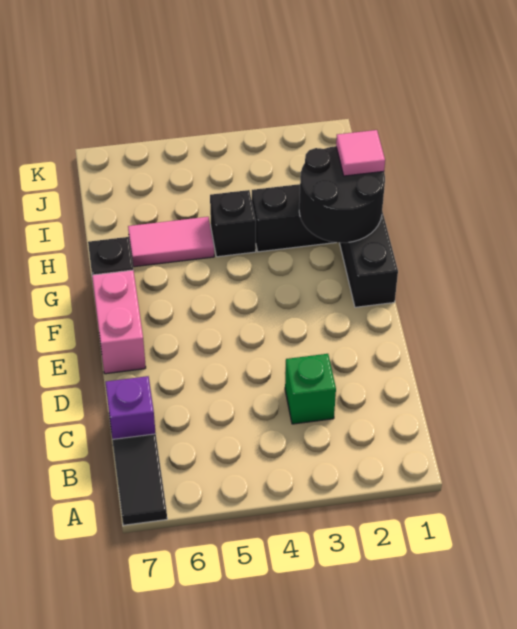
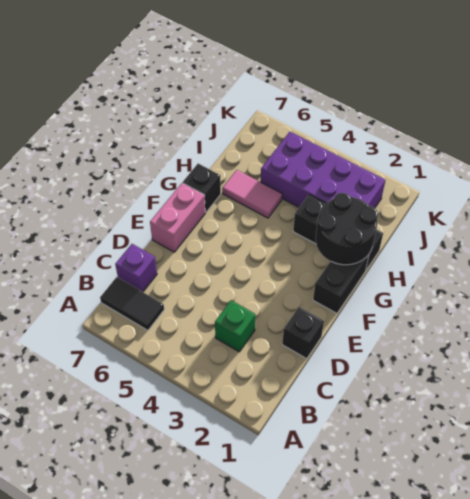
black 1x2 tile [113,434,167,525] -> black 1x2 tile turned to [100,277,164,330]
pink 1x1 tile [336,130,385,176] -> none
black 1x1 brick [210,190,256,257] -> black 1x1 brick moved to [282,307,324,359]
none -> purple 2x4 brick [261,132,385,208]

